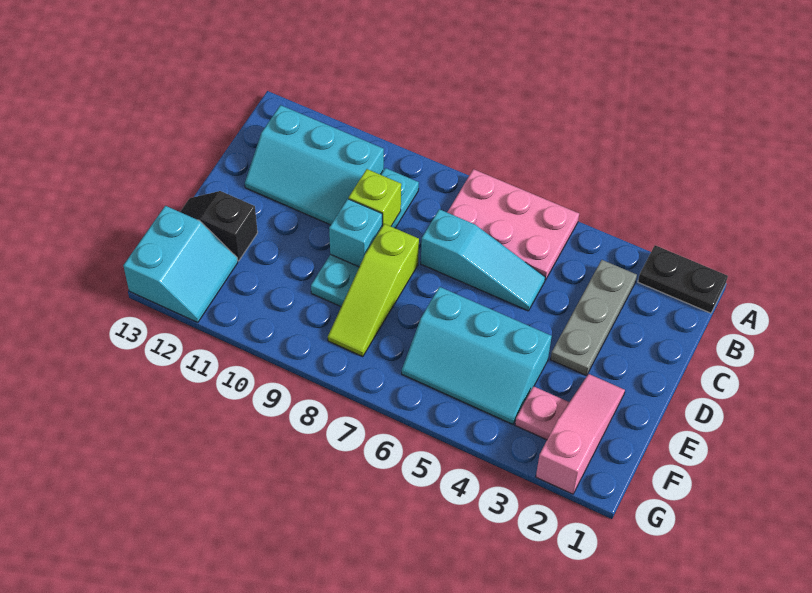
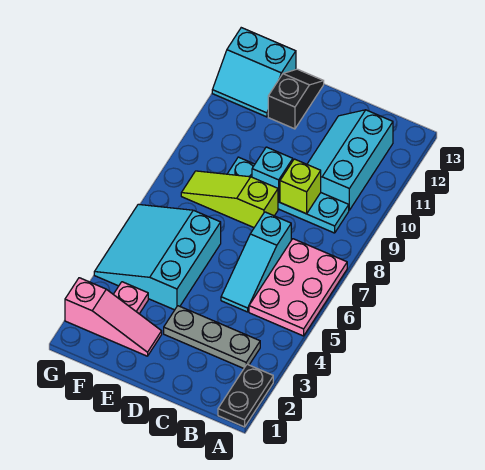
cyan 2x3 slope [402,287,552,424] -> cyan 3x3 slope [94,204,221,310]

